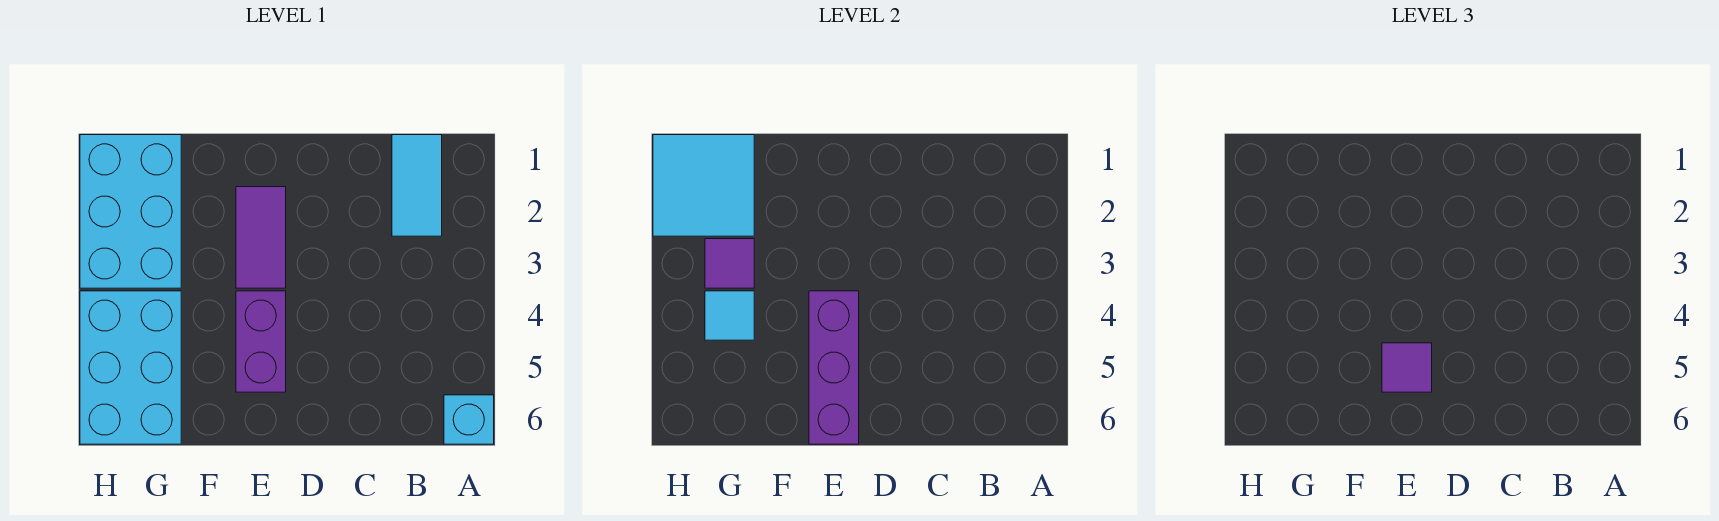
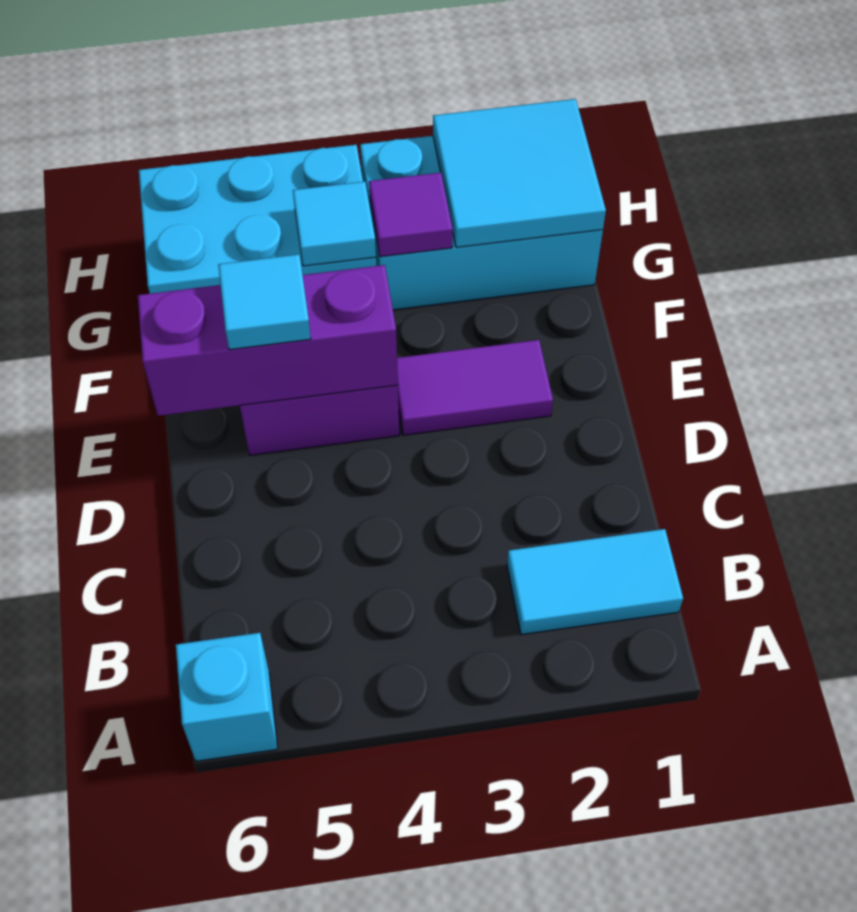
purple 1x1 tile [1382,343,1432,392] -> cyan 1x1 tile [218,254,311,350]

